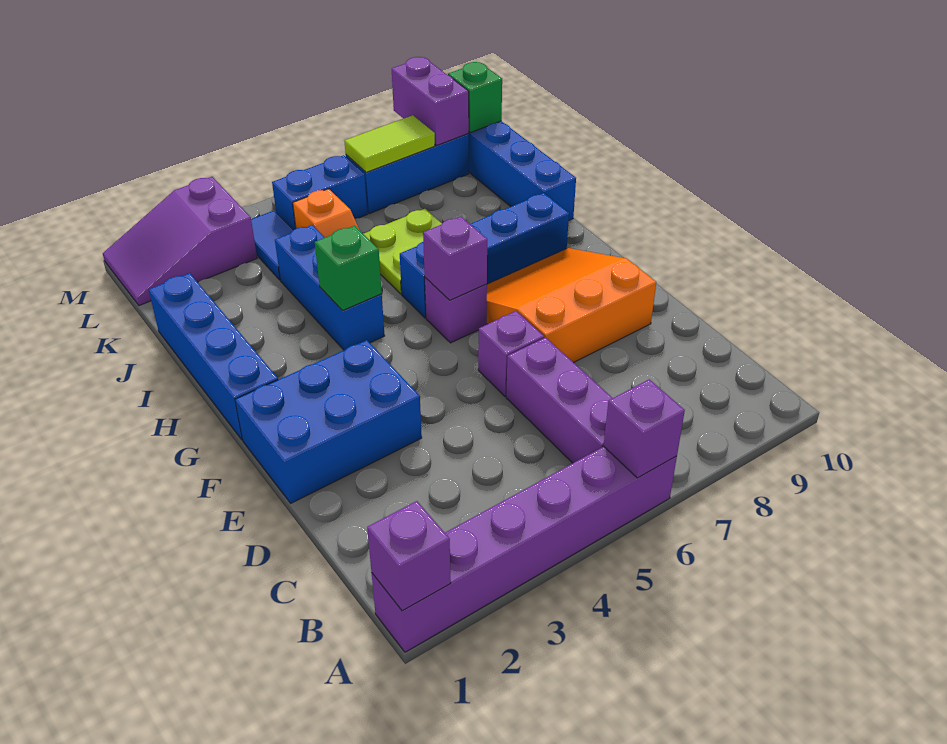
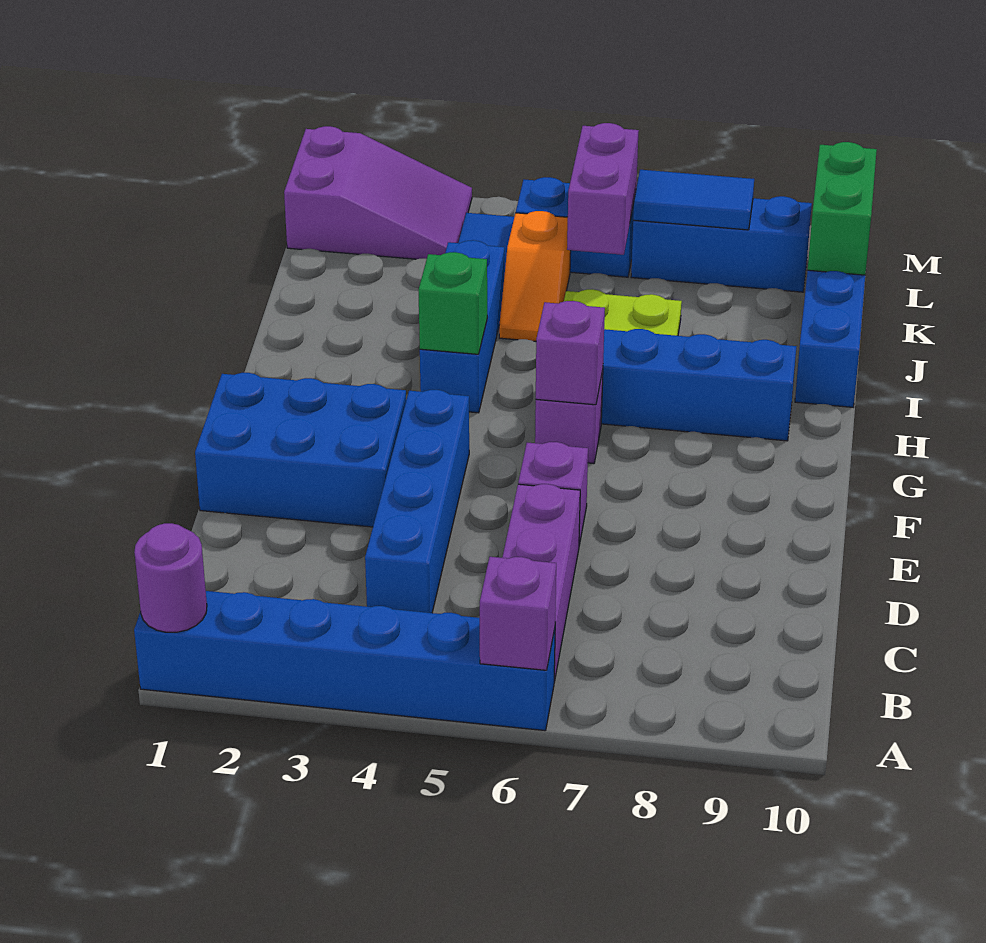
purple 1x6 brick [372,447,677,652] -> blue 1x6 brick [134,591,555,731]
purple 1x1 brick [367,501,451,611] -> purple 1x1 round brick [134,523,207,632]
orange 3x3 slope [486,248,656,363] -> none
blue 1x4 brick [149,273,278,440] -> blue 1x4 brick moved to [365,390,469,613]
purple 2x3 slope [103,177,257,306] -> purple 2x3 slope turned to [284,126,472,259]
lime 1x2 tile [344,115,435,172] -> blue 1x2 tile [633,170,754,230]
purple 1x2 brick [392,57,469,146] -> purple 1x2 brick moved to [567,123,639,255]
green 1x1 brick [448,62,502,133] -> green 1x2 brick [808,142,877,275]

